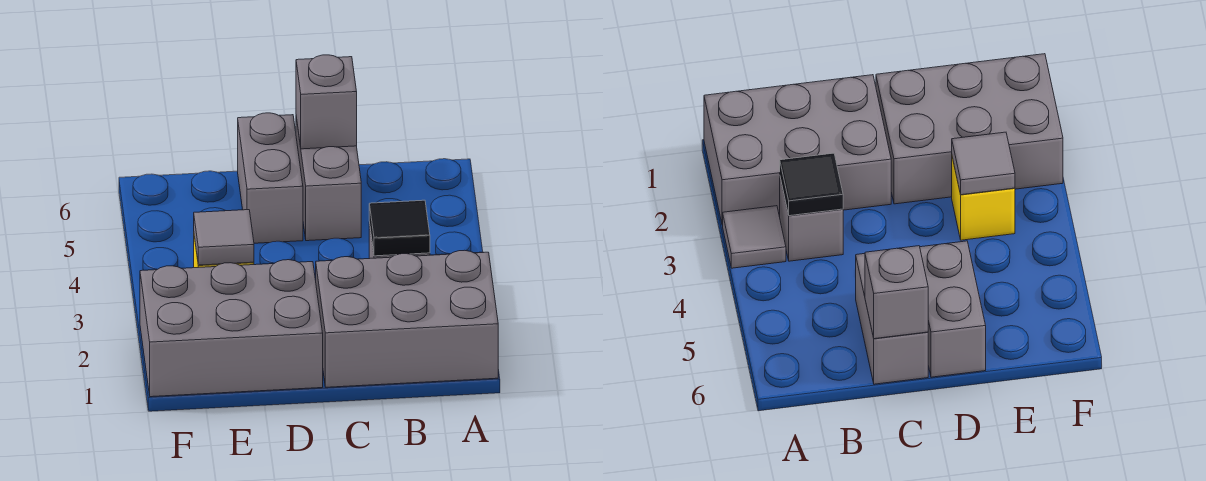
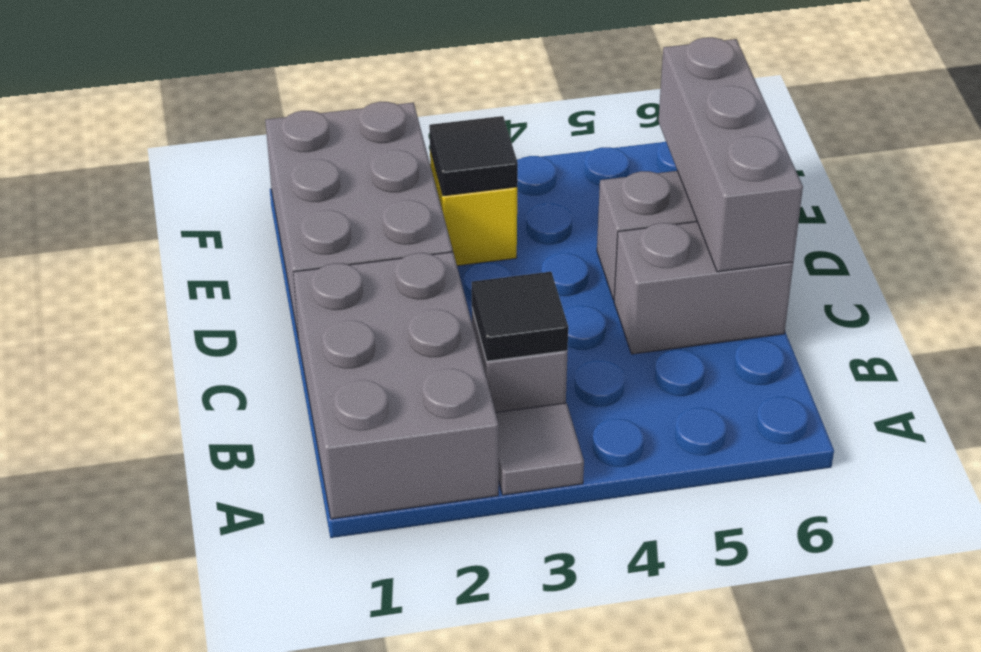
grey 1x1 brick [296,55,357,149] -> grey 1x3 brick [658,37,803,272]
grey 1x1 tile [194,210,254,265] -> black 1x1 tile [429,116,518,196]

